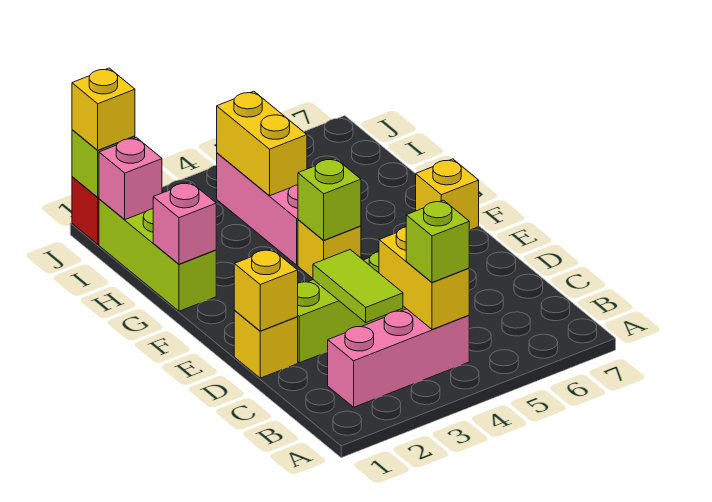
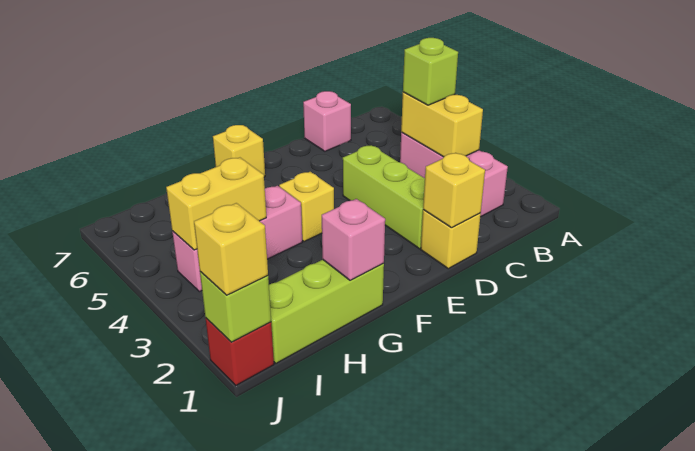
yellow 1x2 brick [379,227,469,329] -> yellow 1x2 brick turned to [401,92,483,157]
lime 1x2 tile [313,250,403,322] -> none
lime 1x1 brick [298,158,361,240] -> none
pink 1x1 brick [99,137,162,220] -> pink 1x1 brick moved to [303,91,351,151]

